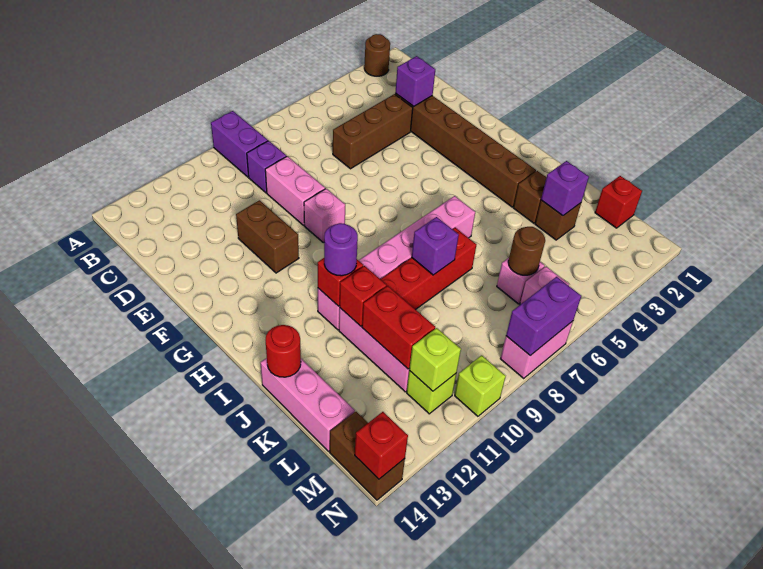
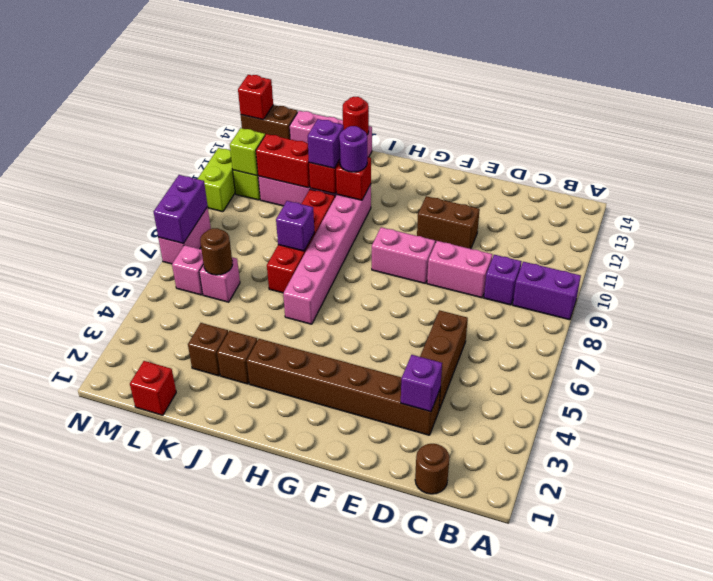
brown 1x1 round brick [364,34,390,76] -> brown 1x1 round brick moved to [415,444,450,494]
pink 1x1 brick [304,189,345,242] -> pink 1x2 brick [372,227,435,284]
purple 1x1 brick [541,161,589,216] -> purple 1x1 brick moved to [308,119,344,168]
lime 1x1 brick [455,355,506,416] -> lime 1x2 brick [198,148,235,212]

